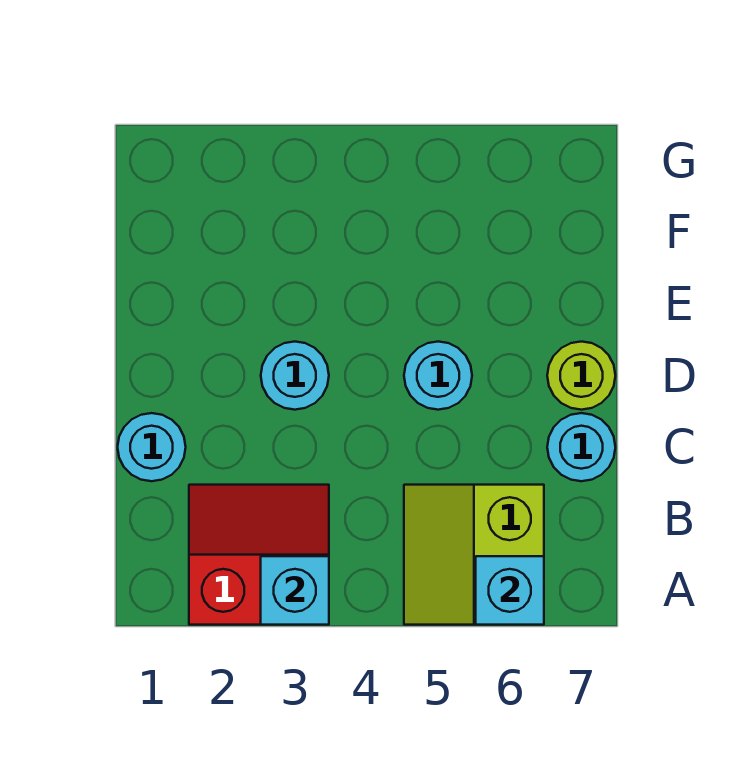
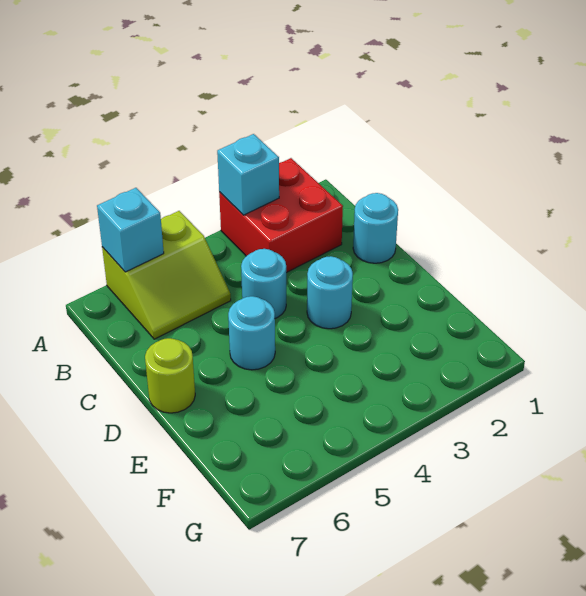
red 2x2 slope [189,485,329,625] -> red 2x2 brick [219,158,343,273]
lime 2x2 slope [404,485,544,625] -> lime 2x2 slope turned to [102,211,231,339]
cyan 1x1 round brick [547,413,615,481] -> cyan 1x1 round brick moved to [241,249,286,318]

